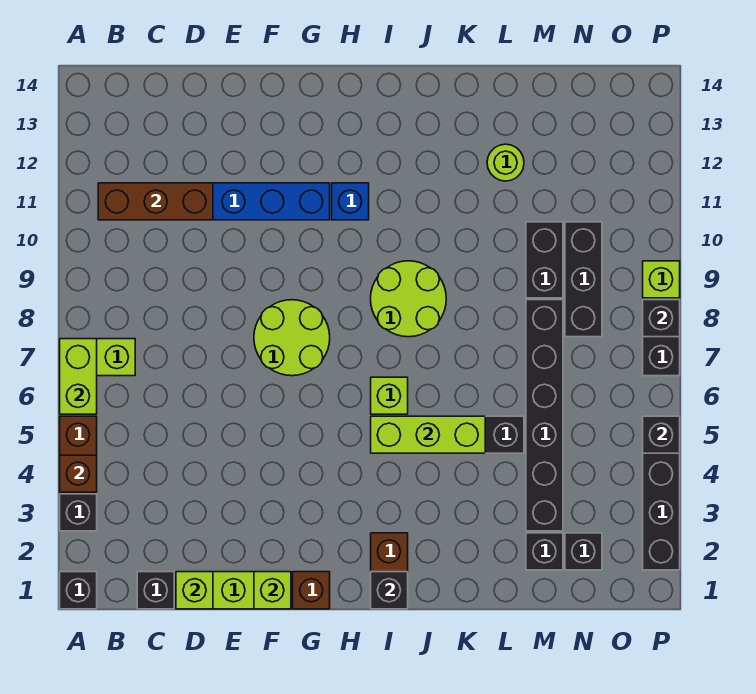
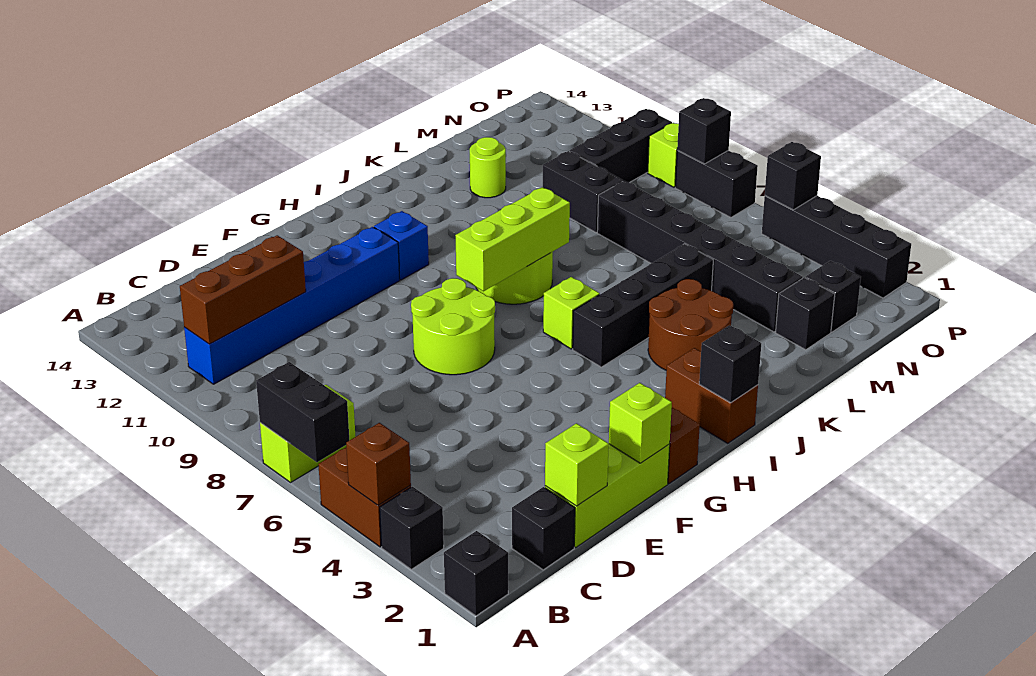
lime 1x2 brick [60,339,97,414] -> black 1x2 brick [256,362,349,462]
lime 1x3 brick [371,416,485,453] -> lime 1x3 brick moved to [455,187,570,291]
none -> brown 2x2 round brick [648,279,733,370]
black 1x3 brick [565,222,602,337] -> black 1x3 brick turned to [570,109,672,183]

